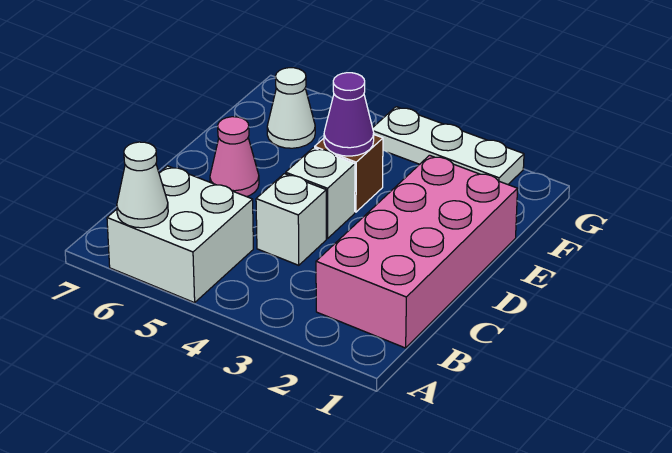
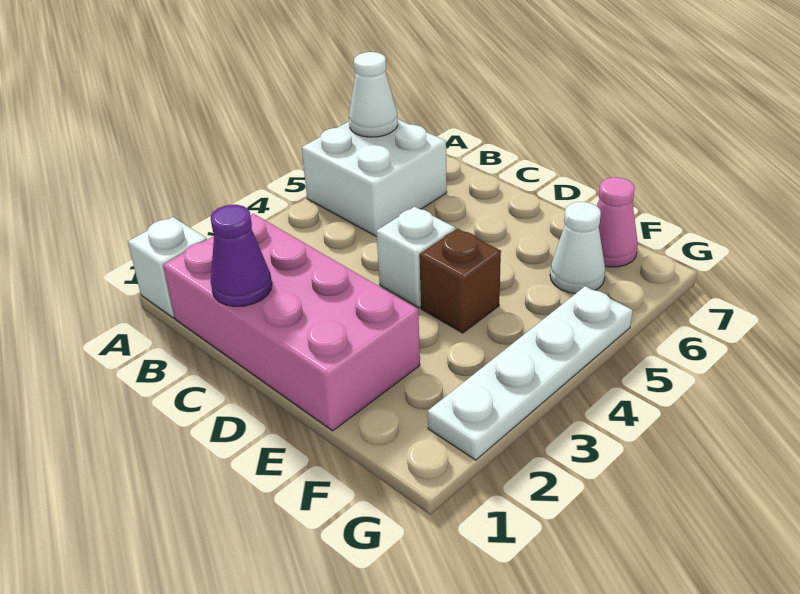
white 1x1 brick [256,174,326,265] -> white 1x1 brick moved to [128,217,207,318]
pink 1x1 cone [210,117,259,197] -> pink 1x1 cone moved to [597,177,638,267]
purple 1x1 cone [324,73,374,156] -> purple 1x1 cone moved to [211,205,272,307]
white 1x3 plate [373,107,524,184] -> white 1x4 plate [428,286,633,460]

